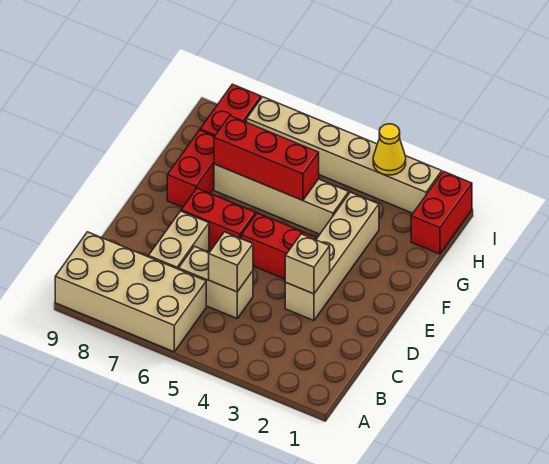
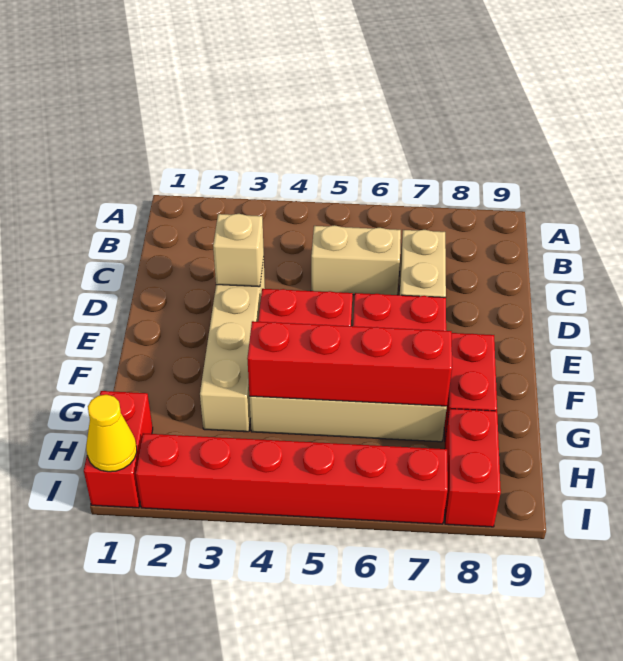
tan 2x4 brick [55,232,206,352] -> none
tan 1x1 brick [209,232,253,292] -> none
red 1x3 brick [214,116,319,200] -> red 1x4 brick [247,321,452,406]
tan 1x6 brick [247,97,442,213] -> red 1x6 brick [136,433,448,524]
yellow 1x1 cone [373,124,406,175] -> yellow 1x1 cone moved to [86,395,137,472]

